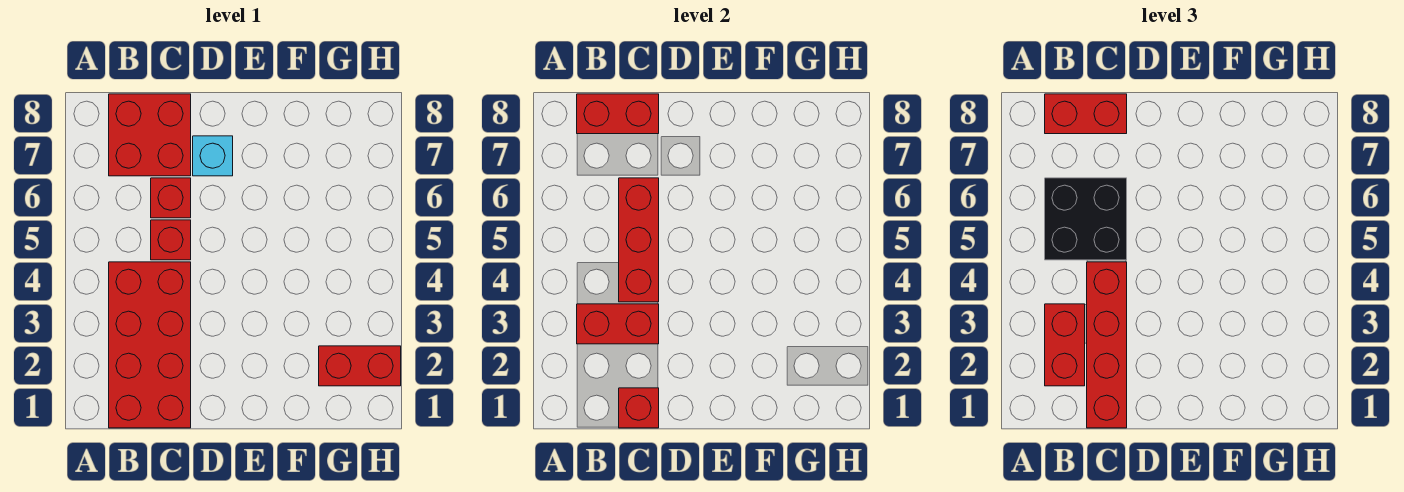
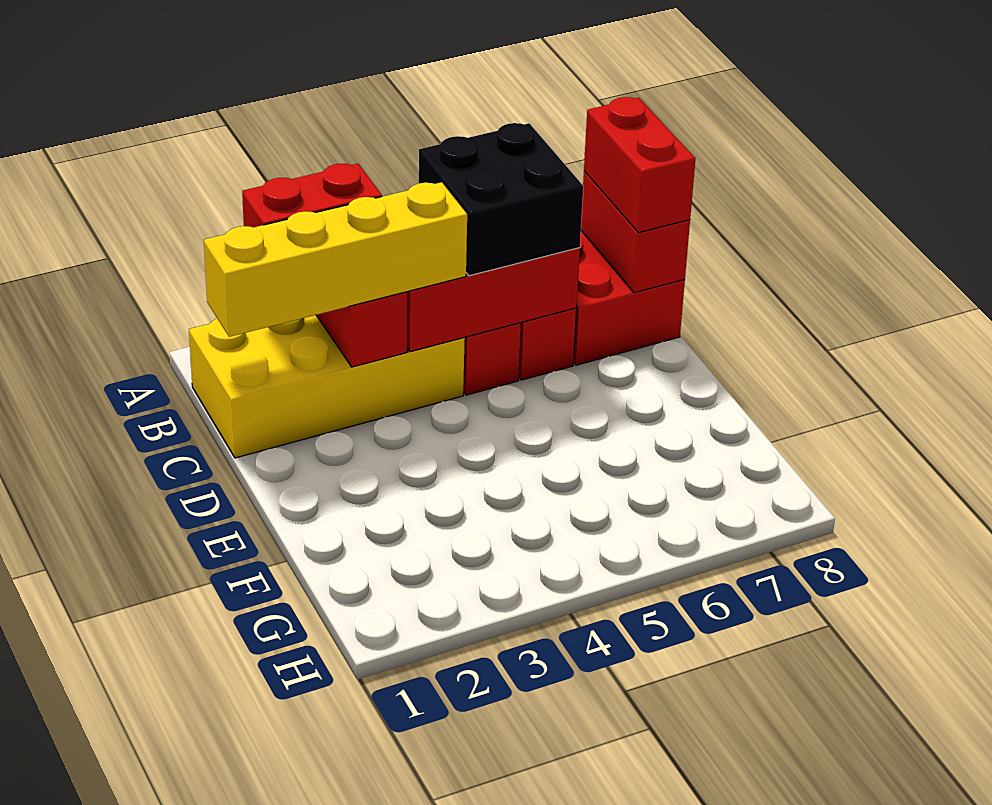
red 2x4 brick [109,262,191,428] -> yellow 2x4 brick [189,315,465,458]
red 1x1 brick [619,388,659,428] -> none
red 1x4 brick [1087,262,1127,428] -> yellow 1x4 brick [204,182,467,337]
cyan 1x1 brick [193,136,233,176] -> none
red 1x2 brick [319,346,401,386] -> none

